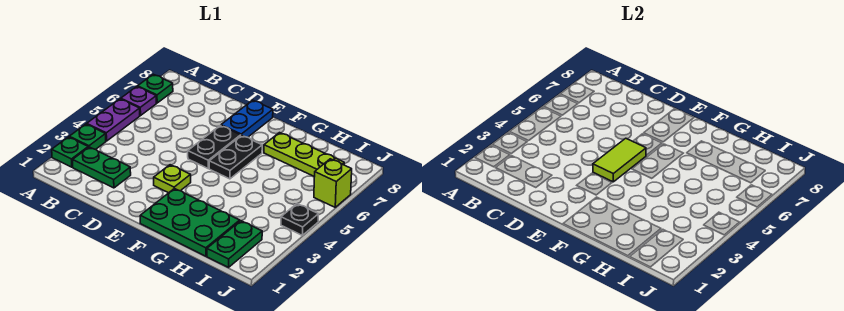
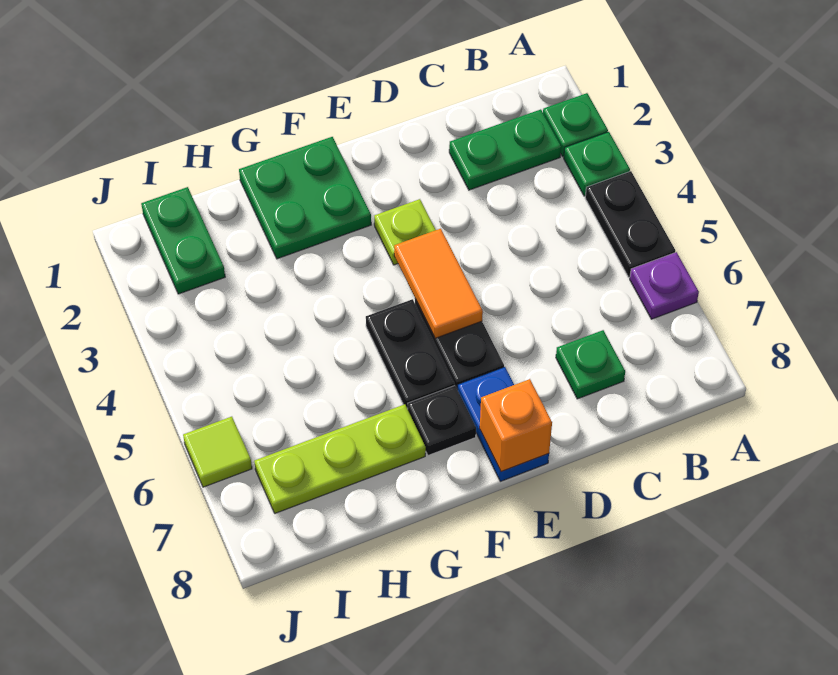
purple 1x2 plate [87,99,140,141] -> black 1x2 plate [585,171,675,277]
green 1x1 plate [138,74,173,103] -> green 1x1 plate moved to [556,330,625,399]
lime 1x2 tile [593,138,646,182] -> orange 1x2 tile [394,229,483,338]
none -> orange 1x1 brick [480,379,552,472]
green 2x3 plate [140,188,240,256] -> green 2x2 plate [239,137,371,259]
black 1x1 plate [281,204,318,235] -> black 1x1 plate moved to [408,386,476,455]
lime 1x1 brick [314,159,352,207] -> lime 1x1 tile [183,417,252,487]

